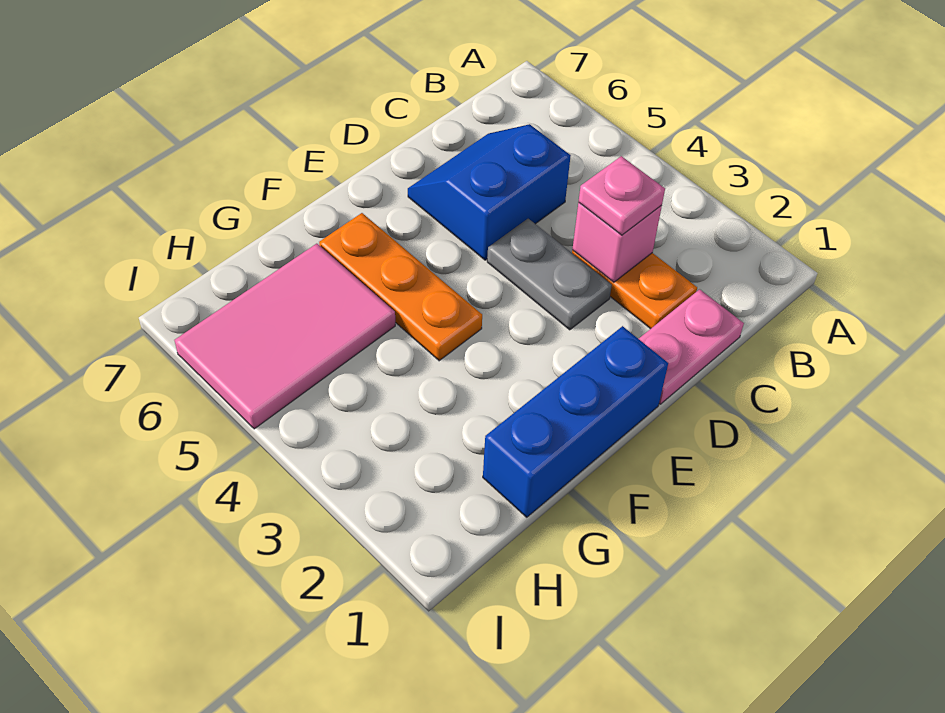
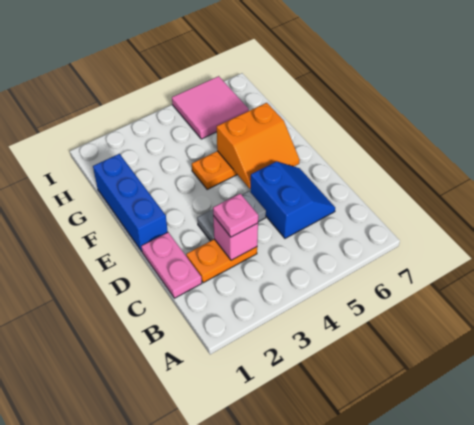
none -> orange 2x2 slope [217,103,300,189]
pink 2x3 tile [174,244,395,429] -> pink 2x2 tile [172,76,249,139]

